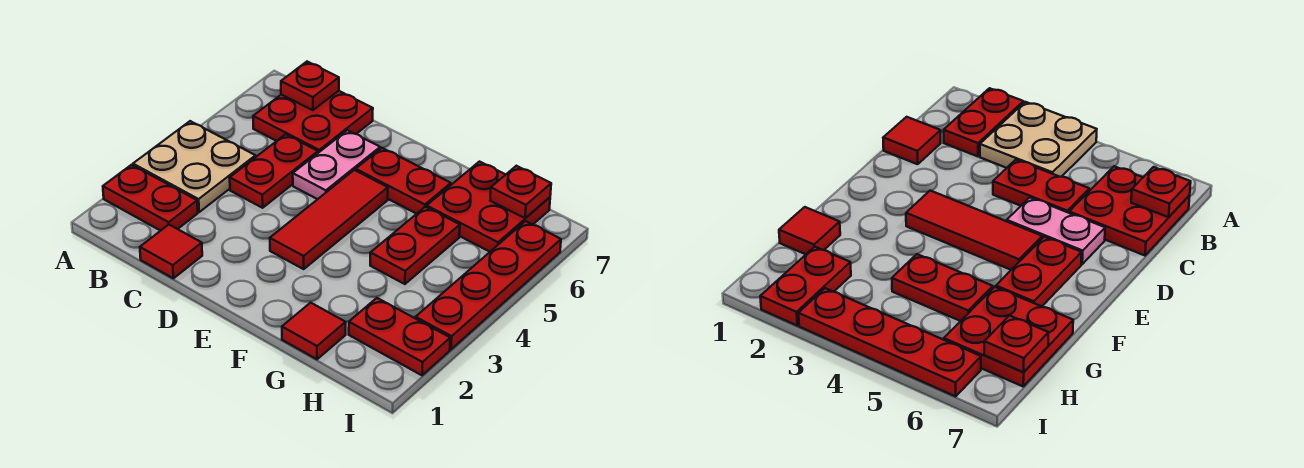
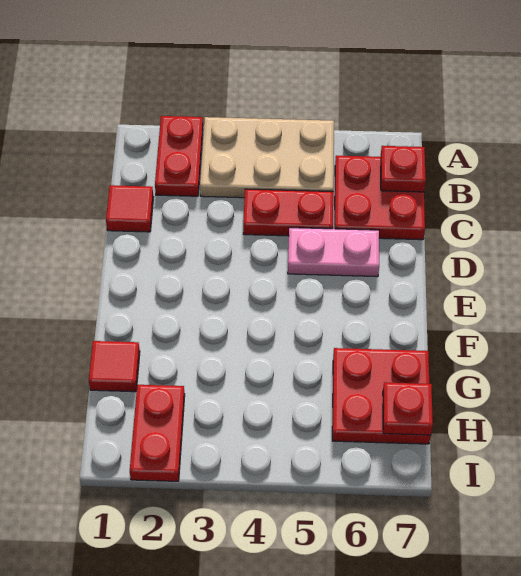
tan 2x2 plate [133,121,256,212] -> tan 2x3 plate [200,117,334,198]
red 1x3 tile [270,170,388,269] -> none
red 1x2 plate [356,148,451,214] -> none
red 1x2 plate [370,207,460,284] -> none
red 1x4 plate [416,221,561,349] -> none

